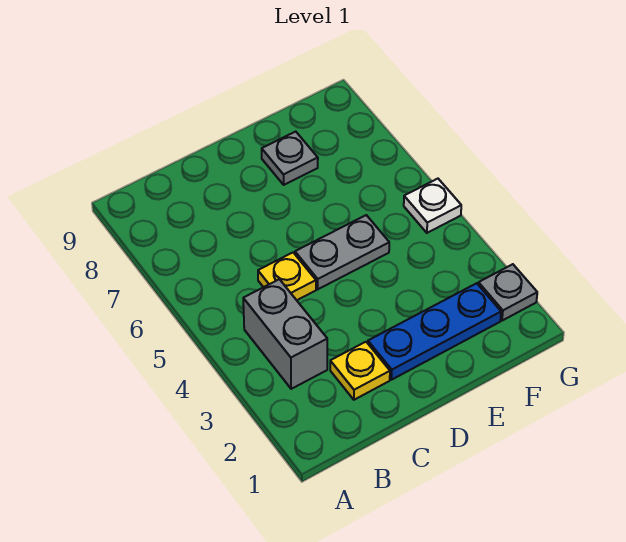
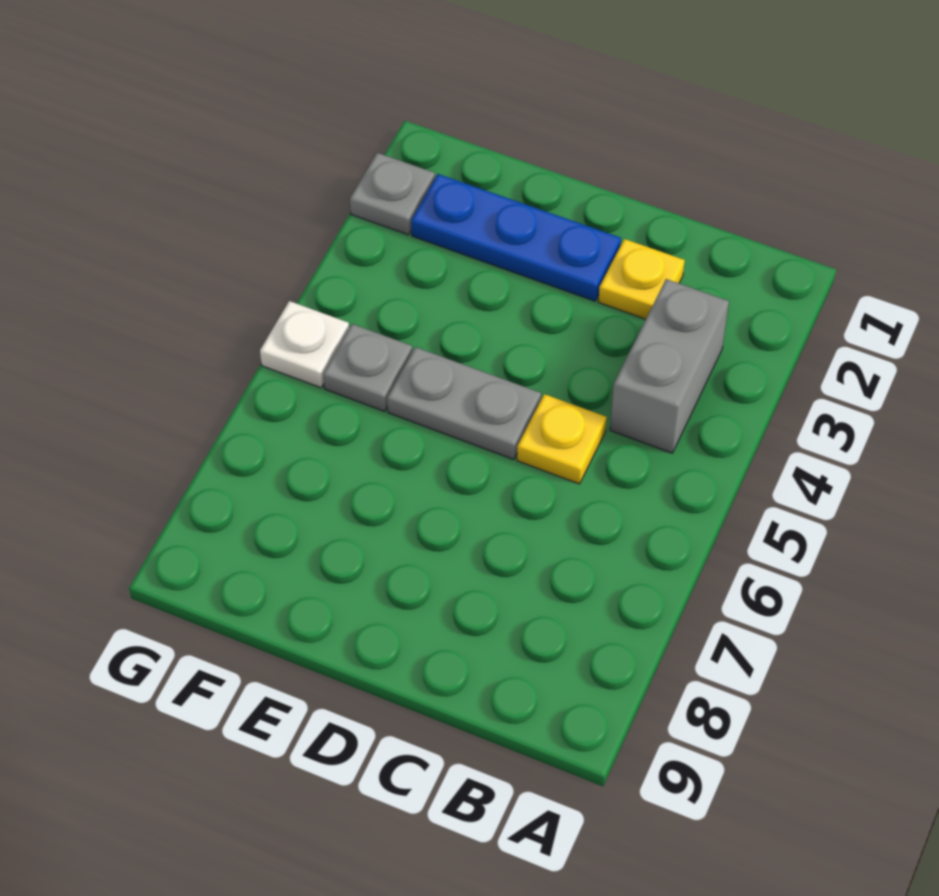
grey 1x1 plate [262,132,318,185] -> grey 1x1 plate moved to [323,324,412,411]

